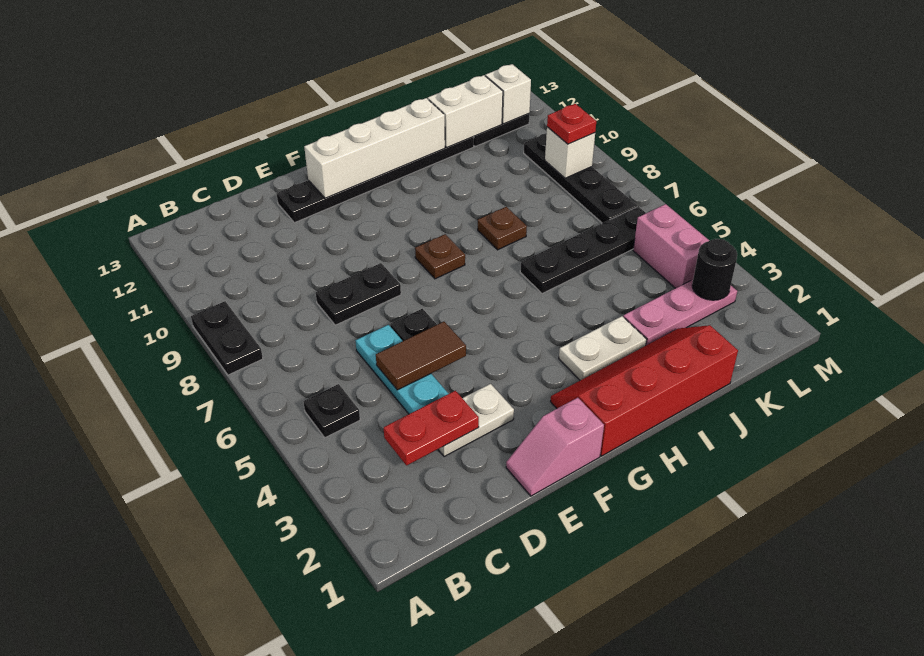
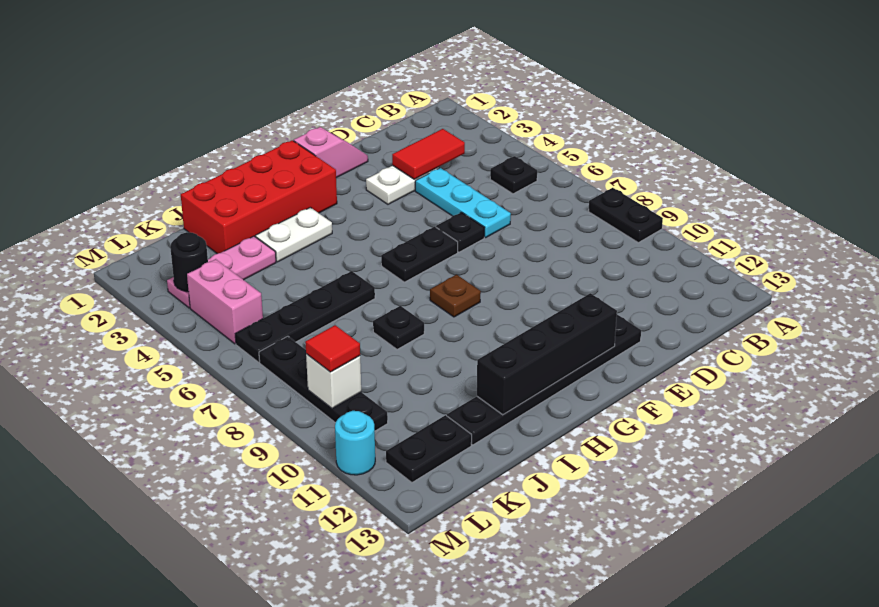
red 1x2 plate [384,391,479,466] -> red 1x2 tile [392,129,465,179]
brown 1x2 tile [376,322,466,390] -> none
black 1x2 plate [316,263,401,325] -> black 1x2 plate moved to [381,227,458,282]
white 1x4 brick [304,98,445,198] -> black 1x4 brick [477,293,617,415]
red 2x4 slope [550,325,738,456] -> red 2x4 brick [181,140,337,254]
brown 1x1 plate [478,207,527,250] -> black 1x1 plate [373,306,424,349]
white 1x2 brick [428,75,503,148] -> none
red 1x1 plate [547,104,596,144] -> red 1x1 tile [305,325,360,372]
white 1x1 brick [485,64,531,124] -> none
none -> cyan 1x1 round brick [335,411,375,475]

